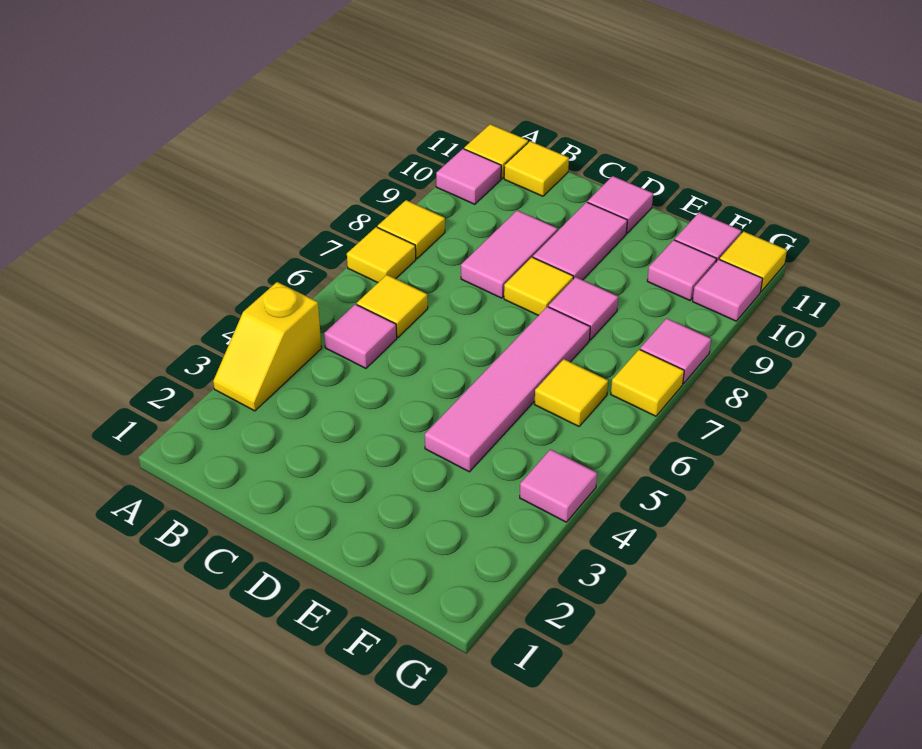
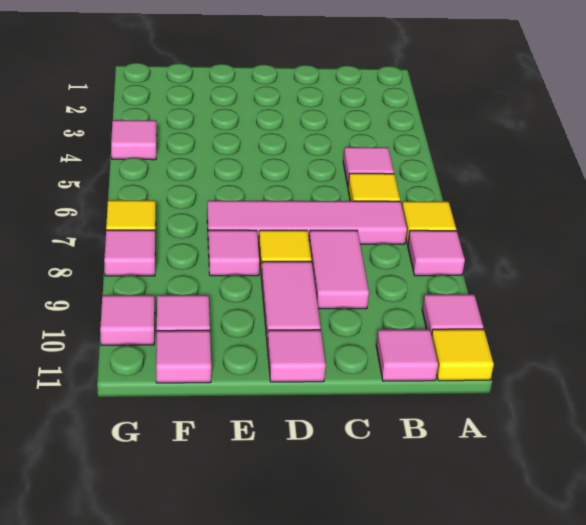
yellow 1x2 slope [213,282,322,411] -> none
yellow 1x1 tile [378,200,445,258] -> pink 1x1 tile [408,230,465,276]
yellow 1x1 tile [504,141,569,196] -> pink 1x1 tile [376,329,438,381]
pink 1x4 tile [425,307,590,472] -> pink 1x4 tile turned to [207,200,407,244]
yellow 1x1 tile [535,359,608,426] -> none
yellow 1x1 tile [720,231,787,291] -> none

